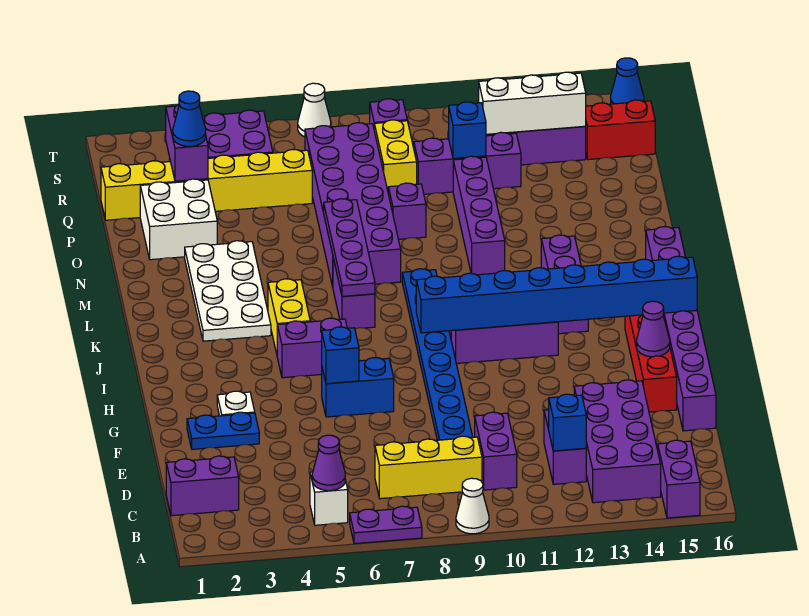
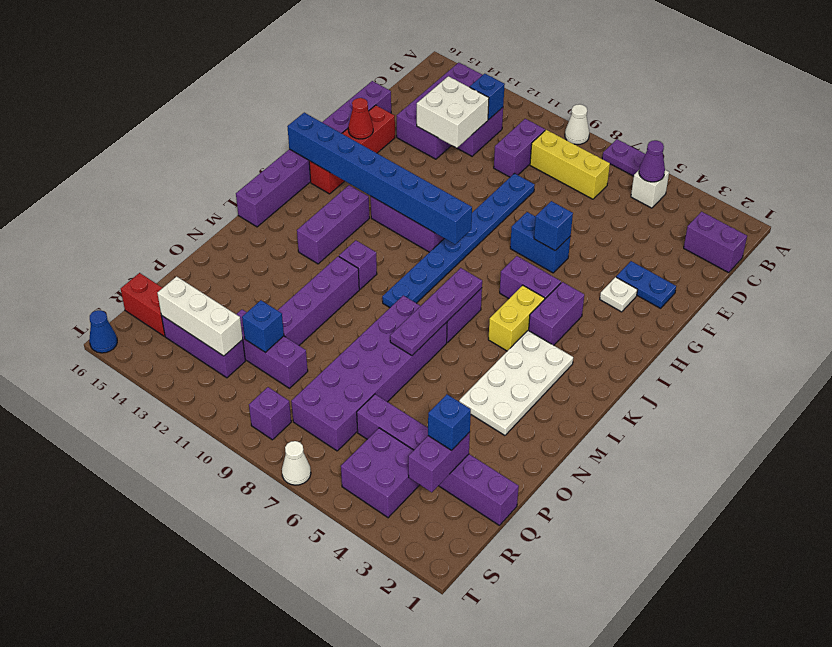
purple 1x2 brick [658,440,700,518] -> purple 1x2 brick moved to [529,282,584,345]
purple 1x1 cone [637,301,670,357] -> red 1x1 cone [348,98,373,139]
white 2x2 brick [140,179,217,260] -> white 2x2 brick moved to [417,76,489,148]
purple 1x1 brick [388,183,426,239] -> purple 1x1 brick moved to [339,240,377,289]
yellow 1x6 brick [101,149,312,220] -> purple 1x6 brick [357,394,519,526]
blue 1x1 cone [173,91,206,146] -> blue 1x1 brick [428,394,471,450]
yellow 1x2 brick [374,120,417,190] -> none

